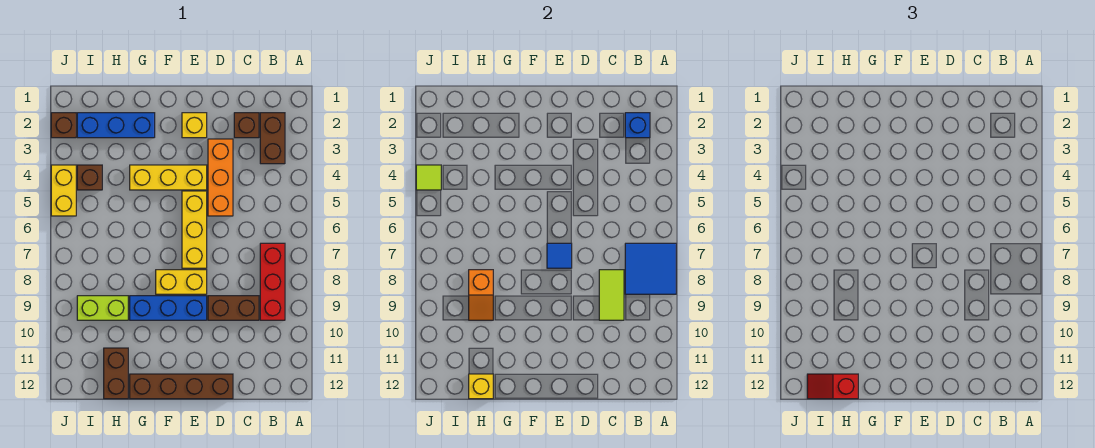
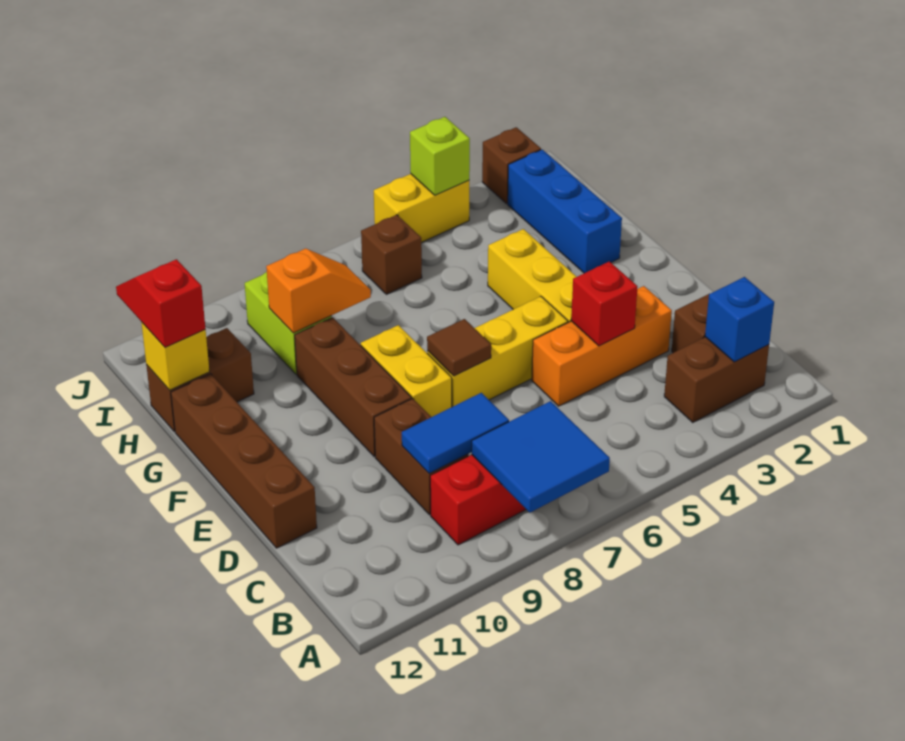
lime 1x2 tile [599,270,624,320] -> blue 1x2 tile [402,393,509,474]
none -> red 1x1 brick [571,261,638,346]
yellow 1x1 brick [182,113,207,138] -> none
blue 1x1 tile [547,243,572,268] -> brown 1x1 tile [427,319,491,376]
blue 1x3 brick [130,296,207,320] -> brown 1x3 brick [295,317,412,457]
orange 1x2 slope [469,270,493,320] -> orange 1x2 slope turned to [266,249,371,333]
brown 1x1 brick [77,165,102,190] -> brown 1x1 brick moved to [361,215,422,294]
lime 1x1 tile [416,165,441,190] -> lime 1x1 brick [410,117,470,195]

